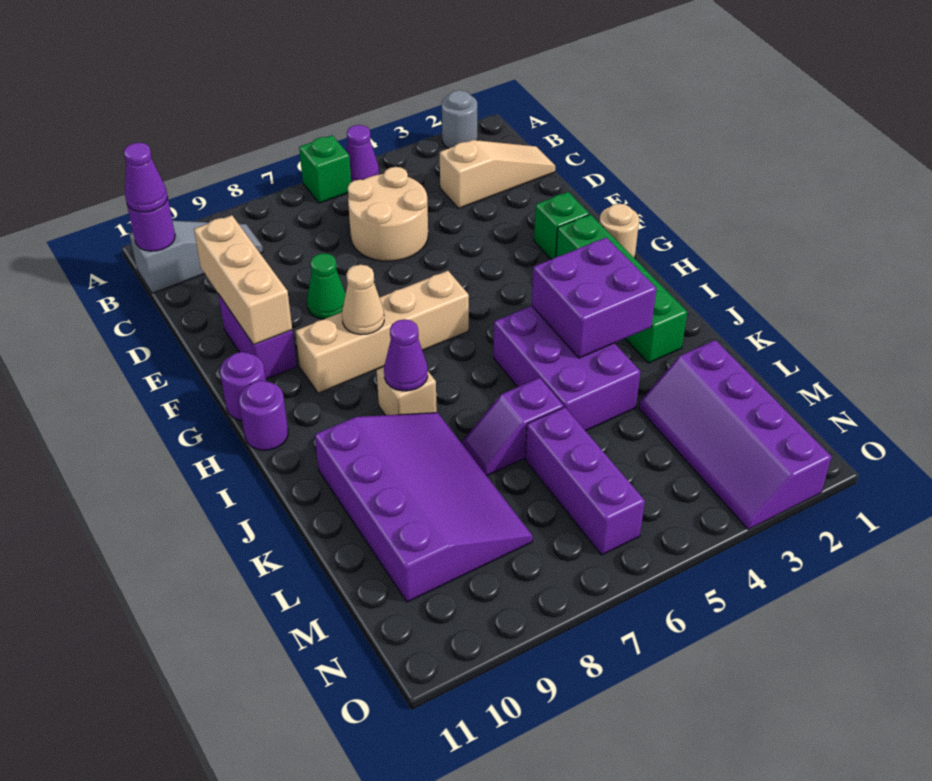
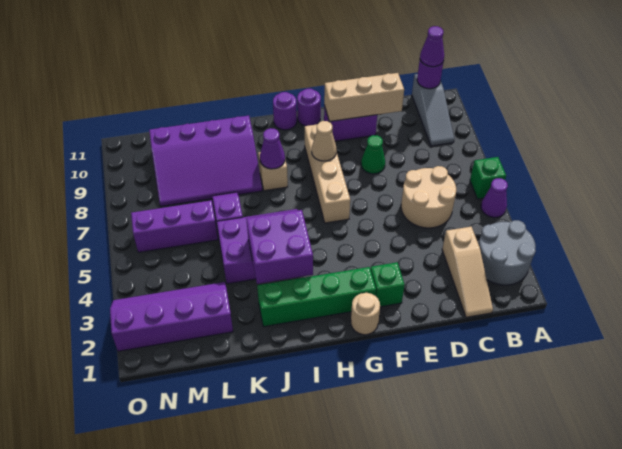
grey 1x1 round brick [442,90,477,148] -> grey 2x2 round brick [479,220,536,285]

